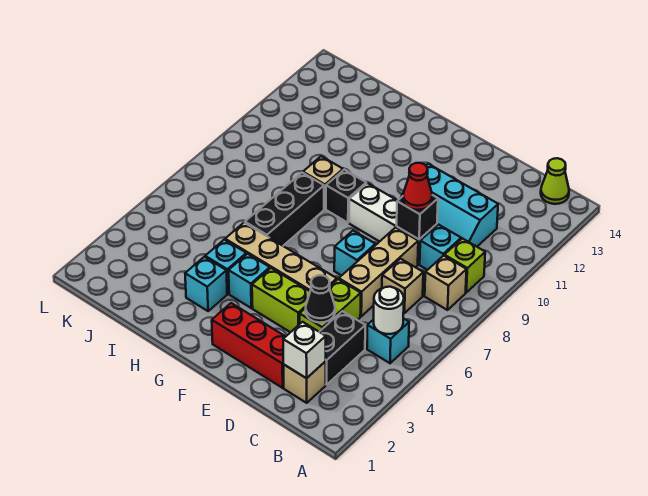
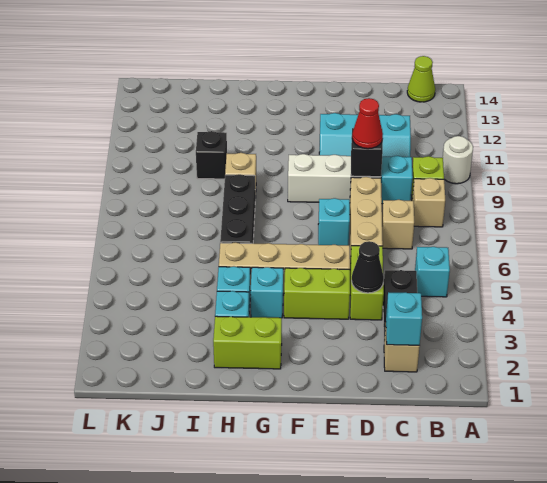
white 1x1 round brick [374,287,404,334] -> white 1x1 round brick moved to [443,136,473,184]
white 1x1 brick [283,322,326,378] -> cyan 1x1 brick [386,292,422,345]
red 1x3 brick [212,303,286,388] -> none
none -> lime 1x2 brick [213,316,282,369]
black 1x1 brick [326,170,366,223] -> black 1x1 brick moved to [196,131,227,179]

